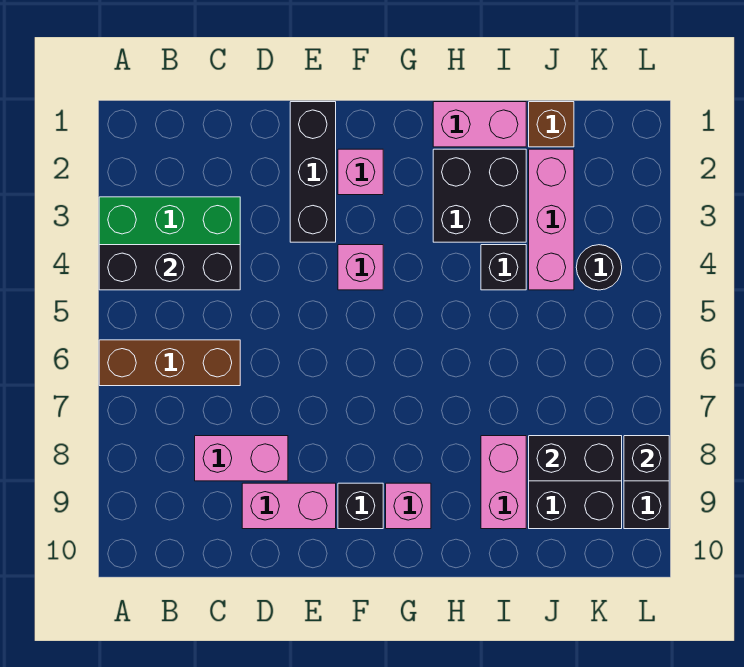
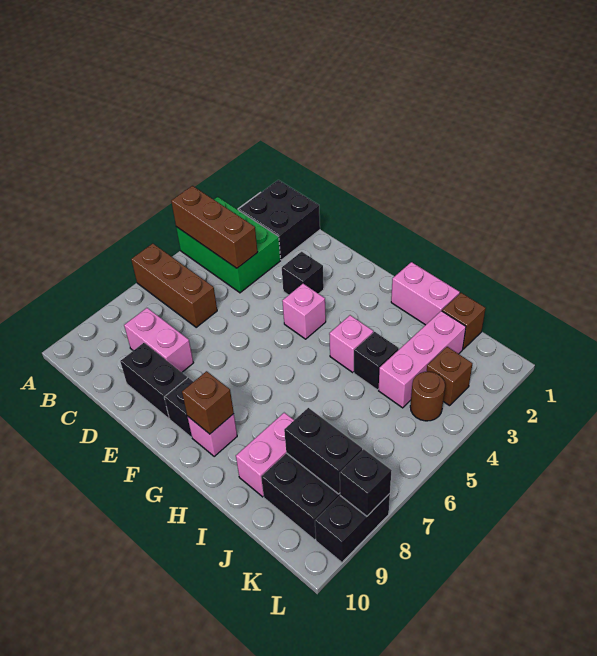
black 1x3 brick [99,245,240,290] -> brown 1x3 brick [171,186,258,268]
pink 1x2 brick [242,483,336,529] -> black 1x2 brick [120,343,187,419]
black 1x3 brick [290,102,336,242] -> black 1x1 brick [282,252,324,295]
pink 1x1 brick [338,149,383,195] -> pink 1x1 brick moved to [329,315,373,372]
none -> brown 1x1 brick [182,371,234,434]
black 2x2 brick [433,149,526,242] -> black 2x2 brick moved to [239,180,320,260]
none -> brown 1x1 brick [427,347,472,406]
black 1x1 round brick [576,245,622,290] -> brown 1x1 round brick [410,372,445,421]

